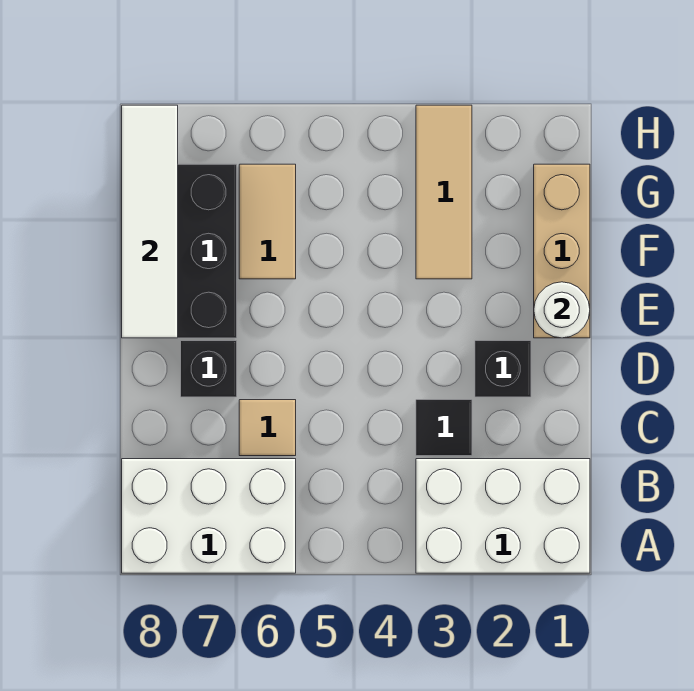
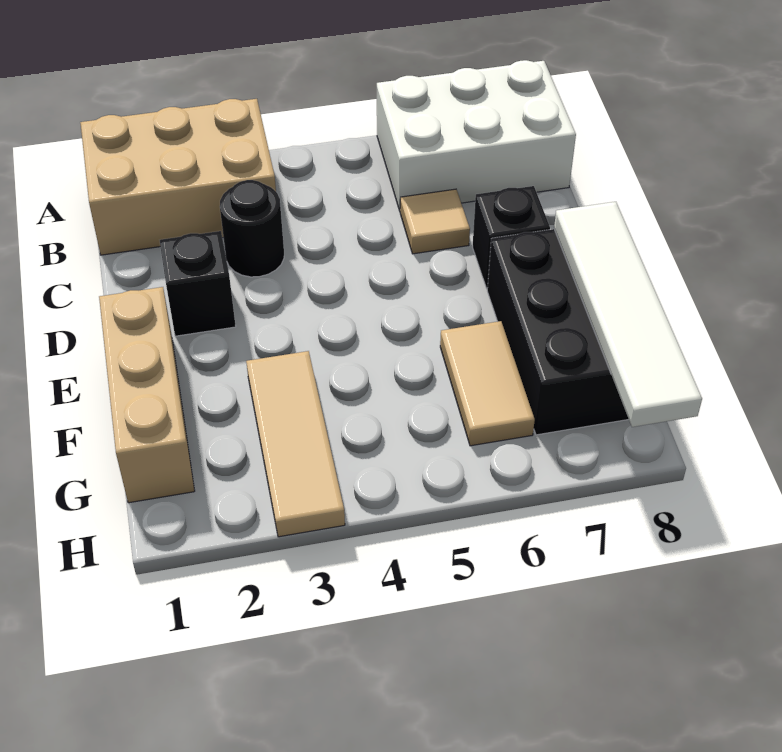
white 2x3 brick [416,459,590,573] -> tan 2x3 brick [80,99,276,255]
black 1x1 tile [416,400,472,456] -> black 1x1 round brick [220,180,284,277]
white 1x1 round brick [534,282,590,338] -> none

